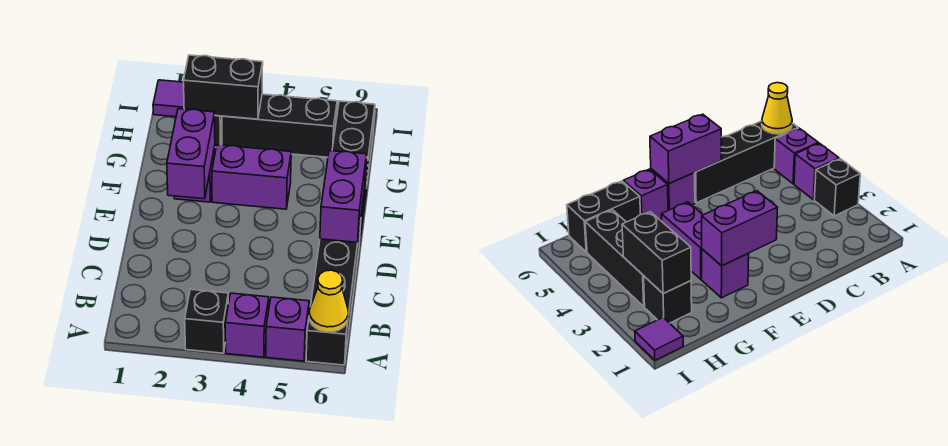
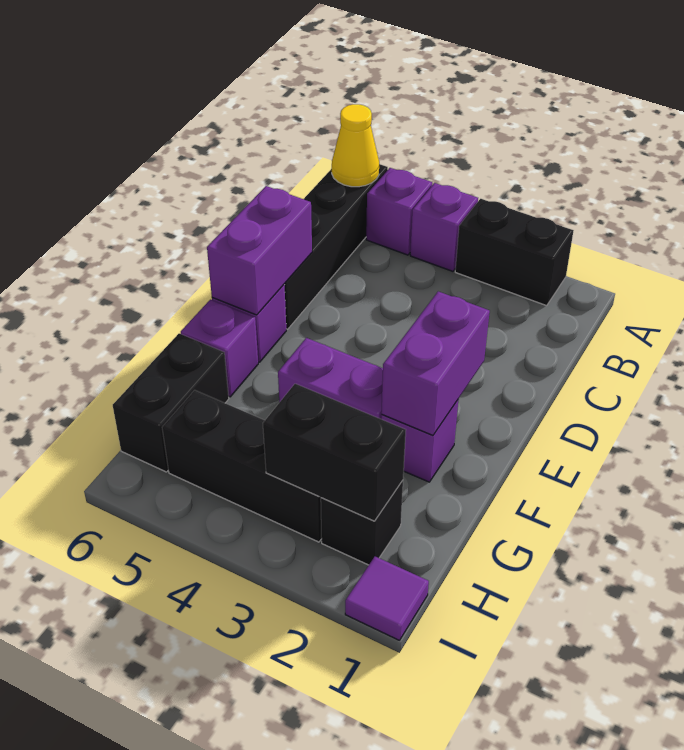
black 1x1 brick [185,289,228,353] -> black 1x2 brick [455,199,574,306]

